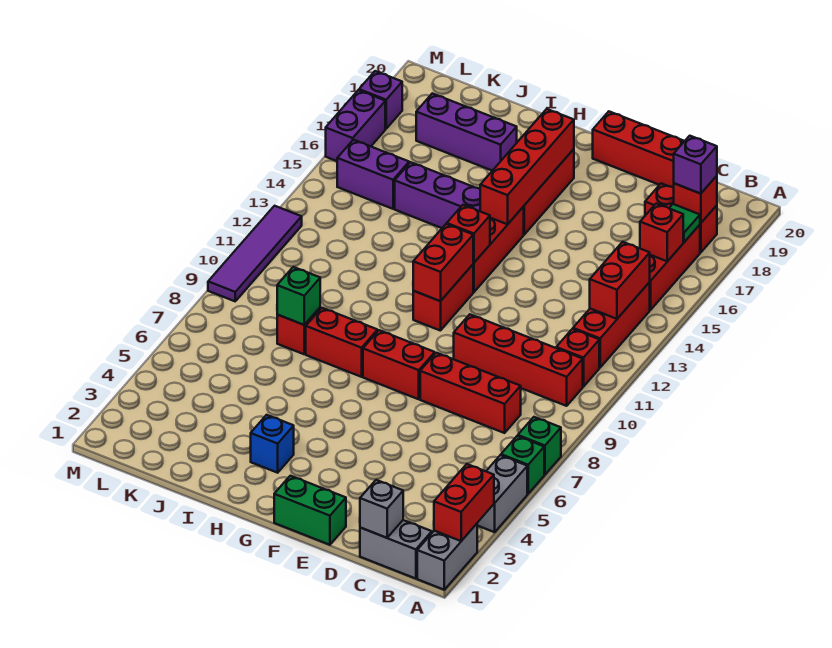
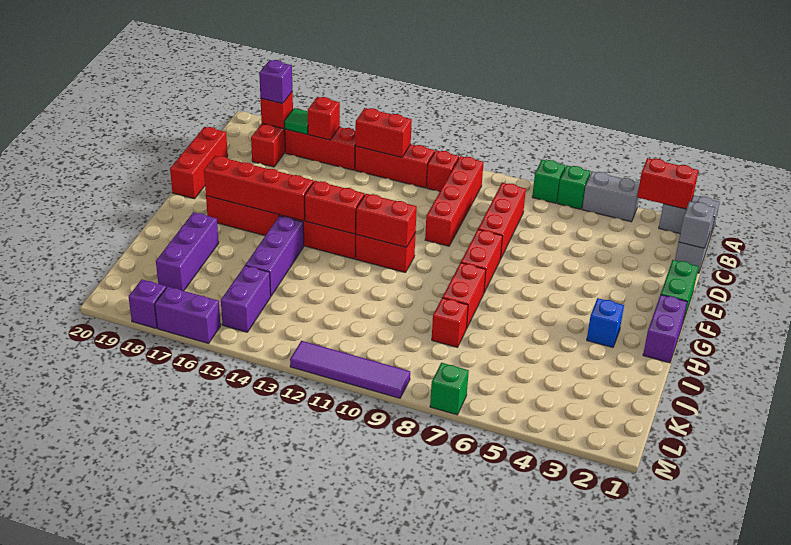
none -> purple 1x2 brick [643,295,687,363]
red 1x1 brick [447,205,490,263] -> red 1x2 brick [304,181,365,234]
green 1x1 brick [277,267,320,325] -> green 1x1 brick moved to [430,363,469,415]

